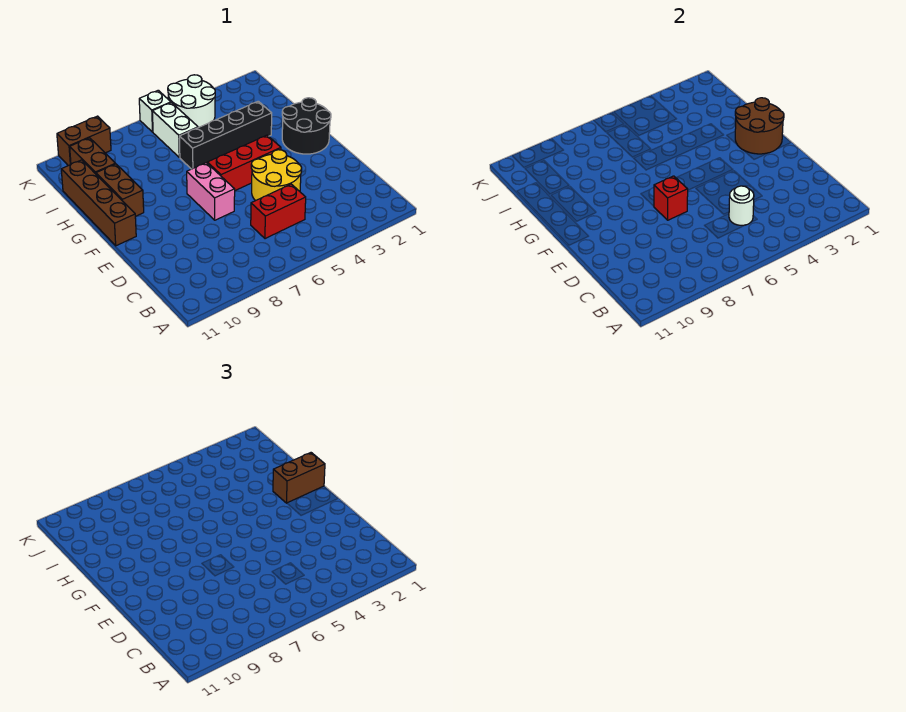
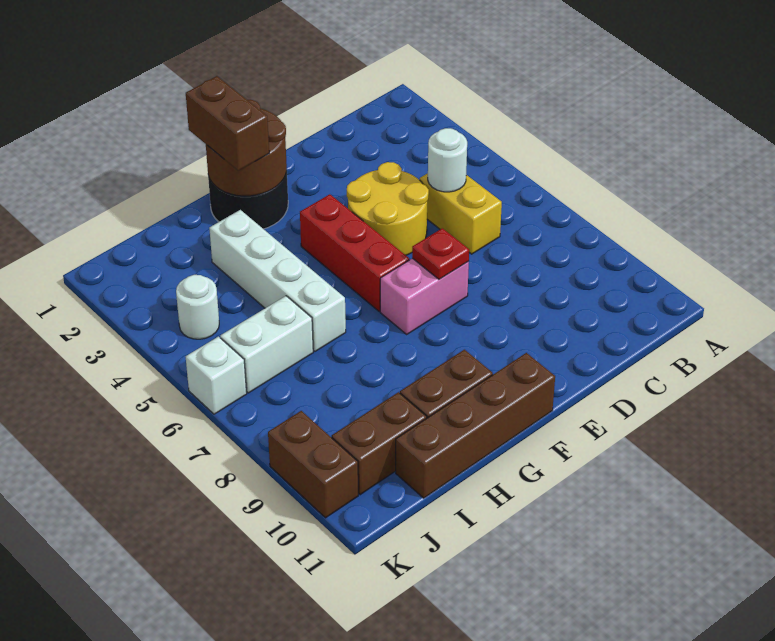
red 1x2 brick [251,184,306,239] -> yellow 1x2 brick [420,173,502,254]
red 1x1 brick [654,176,688,220] -> red 1x1 plate [412,228,469,279]
black 1x4 brick [179,101,272,169] -> white 1x4 brick [209,210,346,351]
white 2x2 round brick [168,75,215,128] -> white 1x1 round brick [176,275,219,339]

